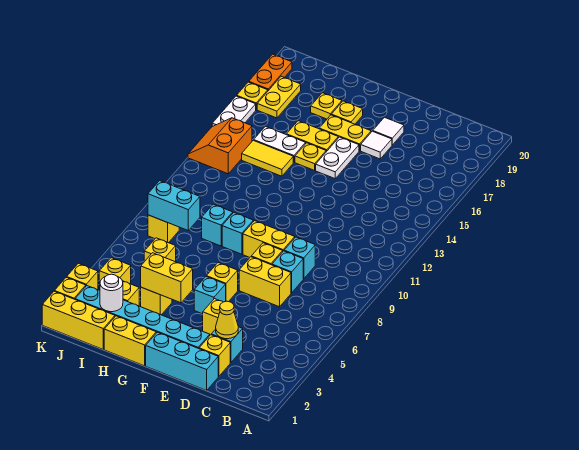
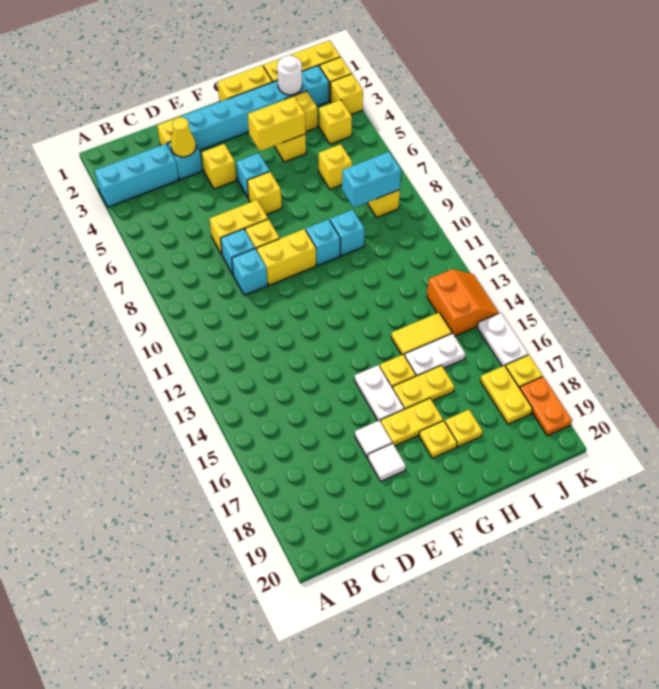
cyan 1x3 brick [146,332,218,390] -> cyan 1x3 brick moved to [95,144,179,207]

